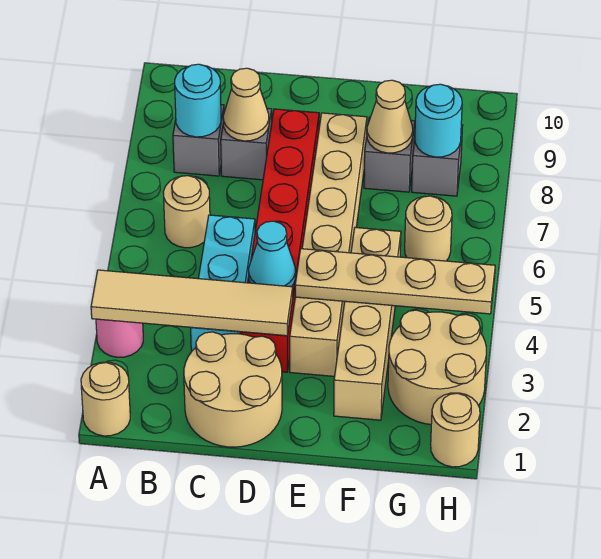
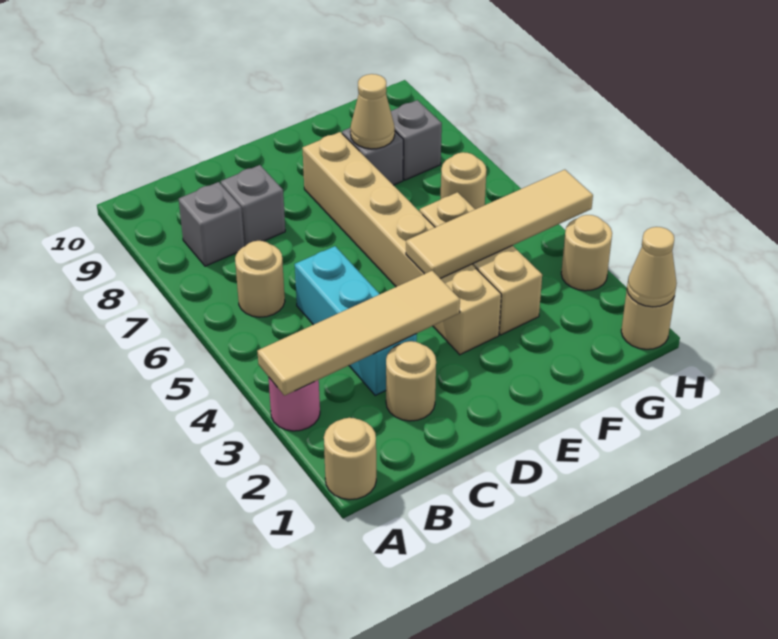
cyan 1x1 round brick [175,64,221,137] -> none
tan 2x2 round brick [184,332,282,447] -> tan 1x1 round brick [386,341,436,421]
tan 1x1 cone [223,68,269,141] -> tan 1x1 cone moved to [627,227,677,307]
red 1x6 brick [240,109,319,372] -> none
cyan 1x1 cone [249,221,295,287] -> none
tan 1x4 plate [295,249,495,314] -> tan 1x4 tile [406,170,593,279]
tan 1x4 brick [334,227,401,420] -> tan 1x3 brick [420,192,542,335]
tan 2x2 round brick [388,310,486,425] -> tan 1x1 round brick [561,215,612,291]
cyan 1x1 round brick [415,84,462,157] -> none

